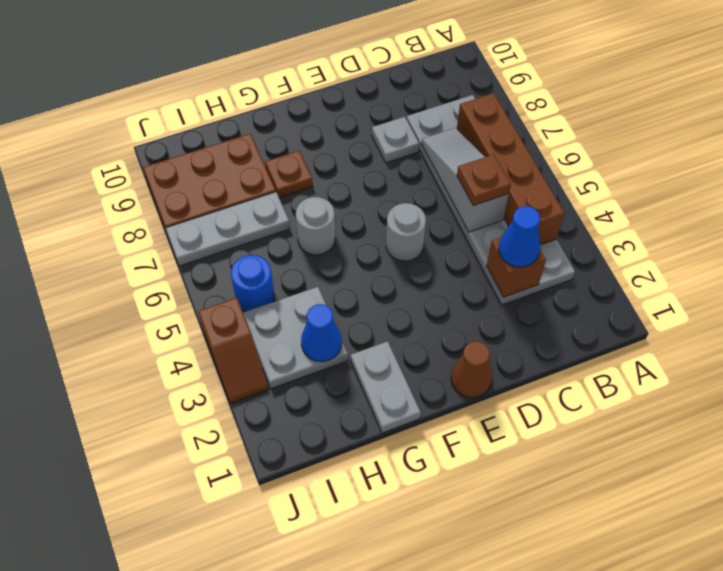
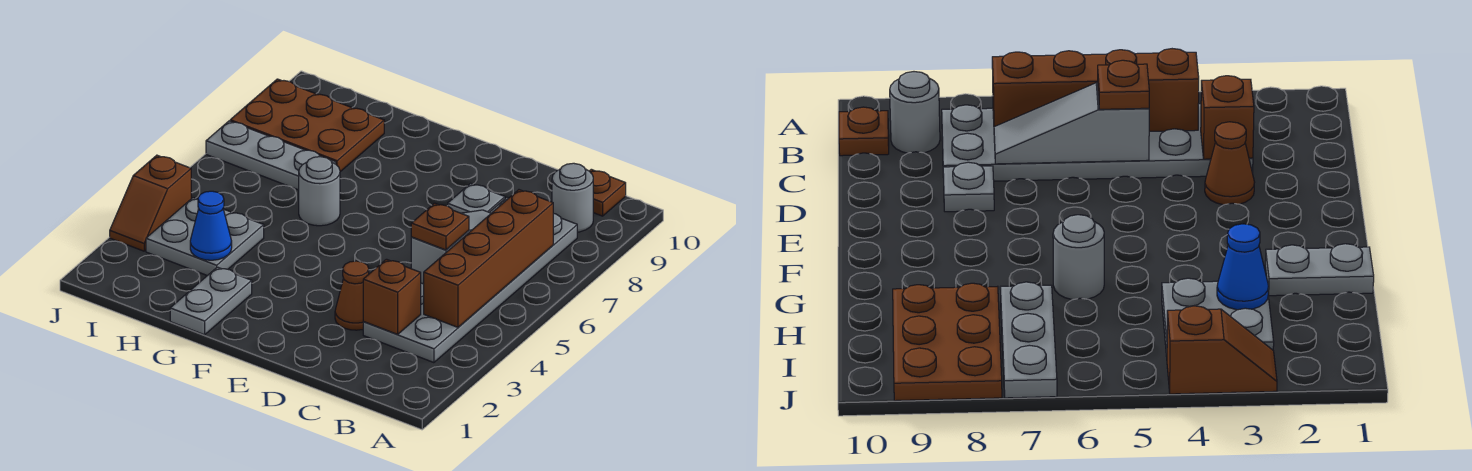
blue 1x1 cone [499,206,540,267] -> none
brown 1x1 cone [451,341,492,398] -> brown 1x1 cone moved to [335,261,369,330]
grey 1x1 round brick [386,203,426,261] -> grey 1x1 round brick moved to [552,163,593,232]
brown 1x1 plate [265,151,313,198] -> brown 1x1 plate moved to [590,169,626,216]
blue 1x1 round brick [231,255,274,312] -> none

